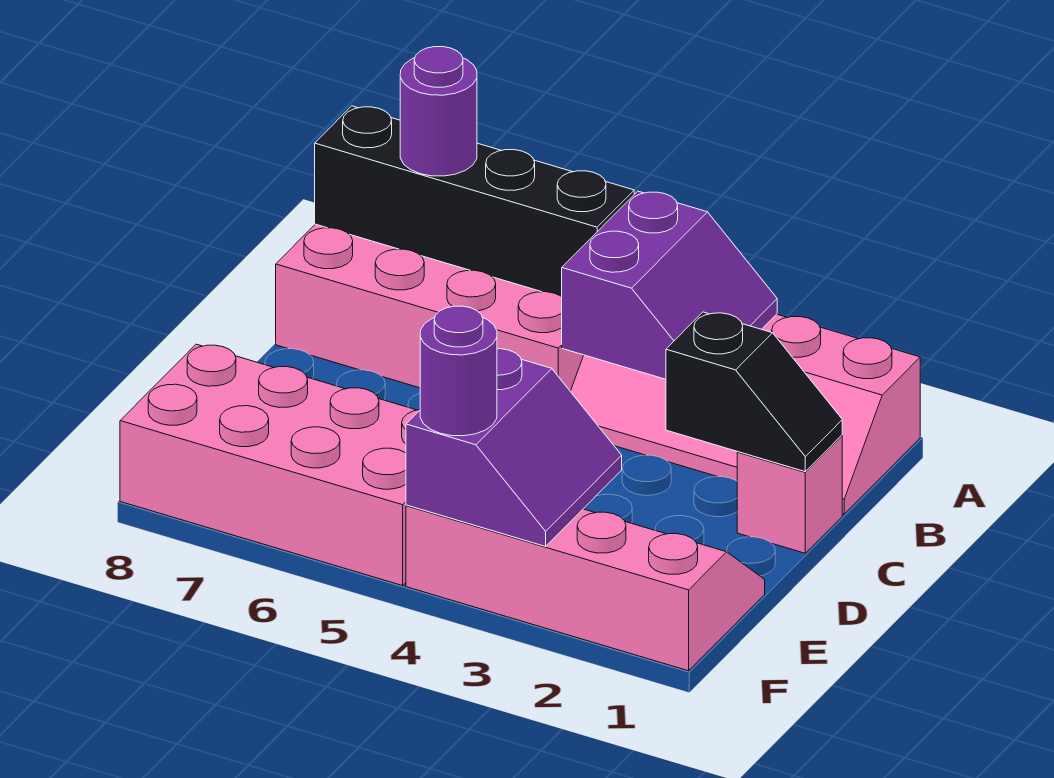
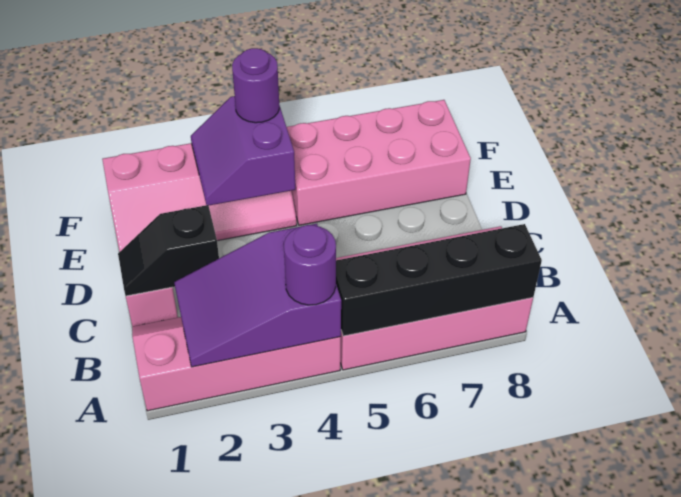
purple 2x2 slope [562,191,777,379] -> purple 2x3 slope [174,224,341,367]
purple 1x1 round brick [400,47,477,176] -> purple 1x1 round brick moved to [284,225,336,305]

